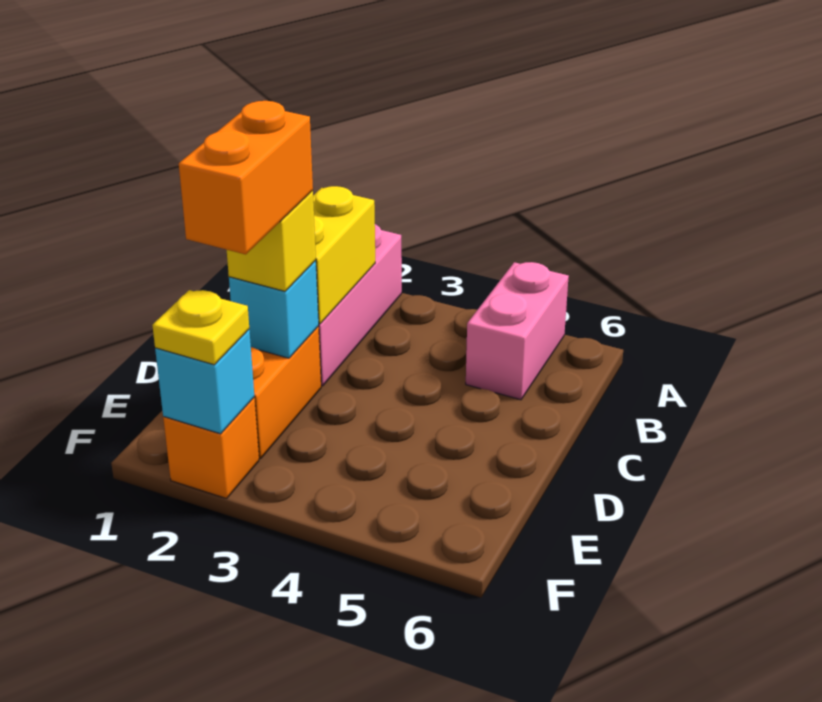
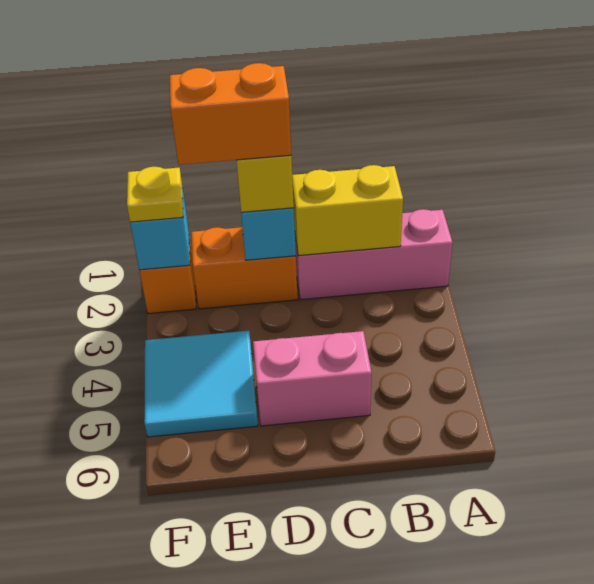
pink 1x2 brick [466,262,569,400] -> pink 1x2 brick moved to [253,331,372,426]
none -> cyan 2x2 tile [144,330,258,437]

